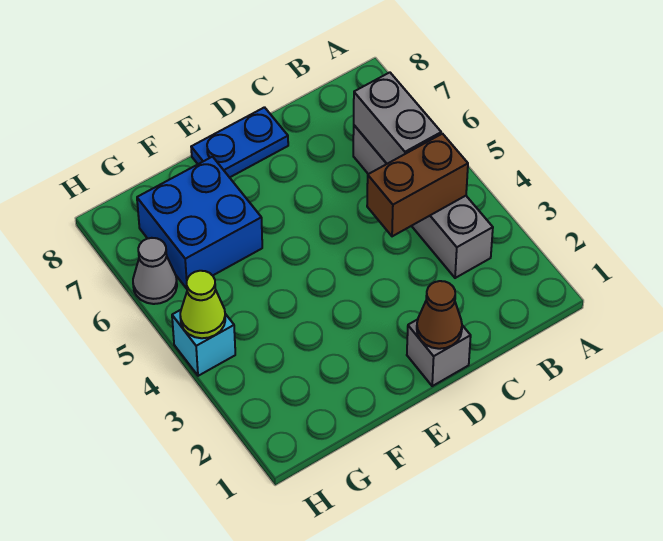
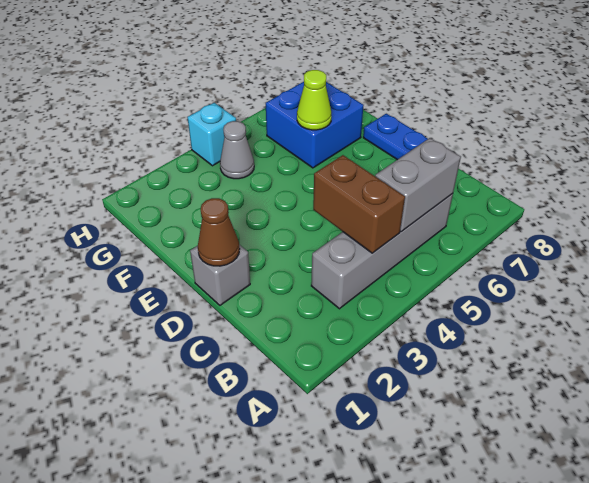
lime 1x1 cone [180,271,225,338] -> lime 1x1 cone moved to [297,70,331,130]
grey 1x1 cone [133,238,177,304] -> grey 1x1 cone moved to [220,121,254,179]

